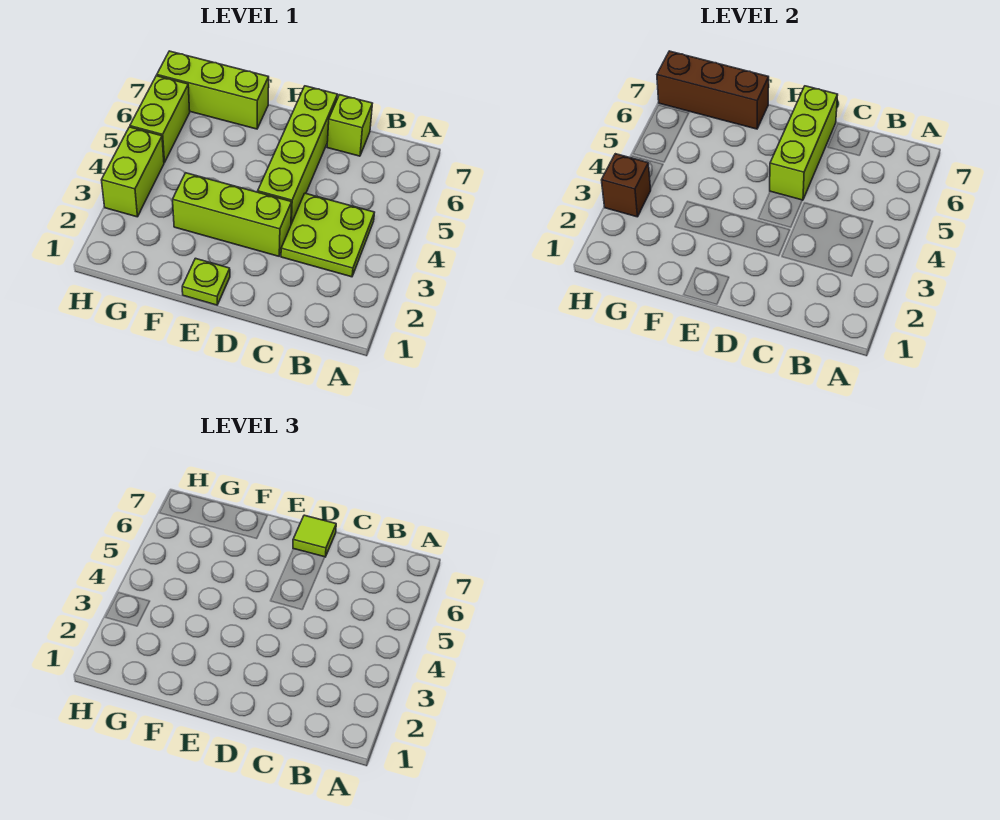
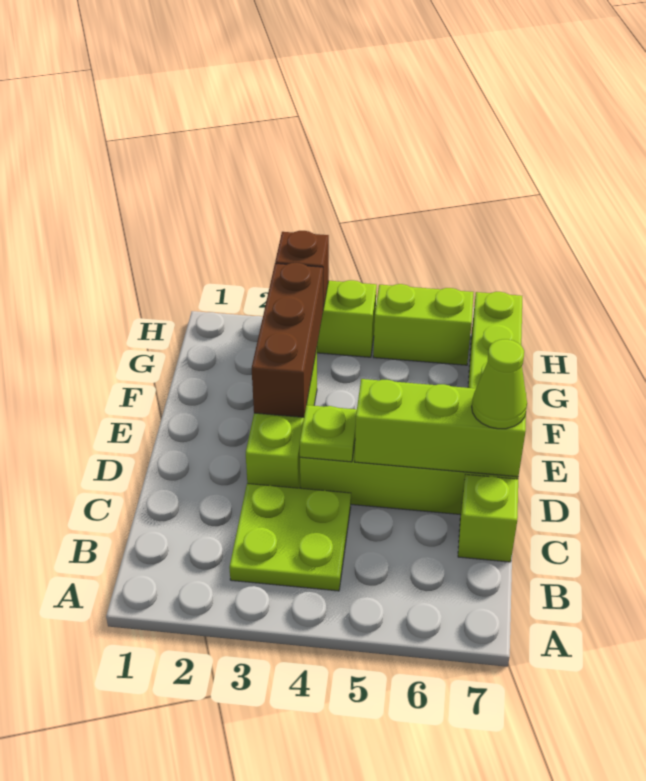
lime 1x1 tile [293,515,336,557] -> lime 1x1 cone [472,339,527,429]
lime 1x1 plate [182,258,230,305] -> lime 1x1 plate moved to [300,405,357,462]
brown 1x3 brick [657,51,769,129] -> brown 1x3 brick moved to [252,263,323,417]

